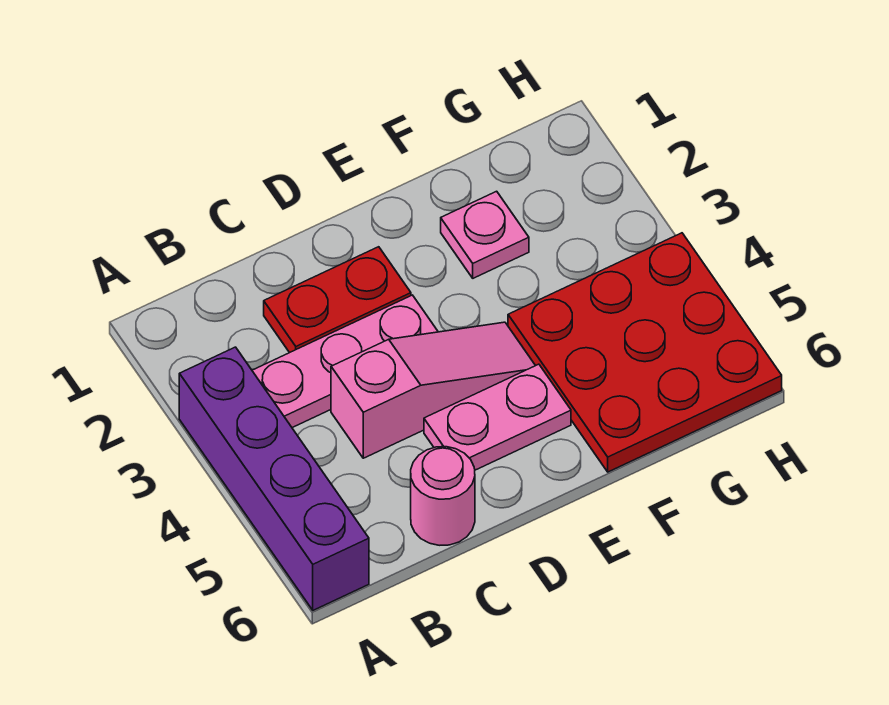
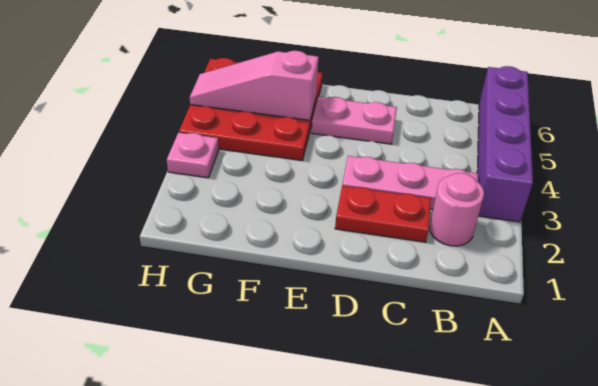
pink 1x3 slope [331,322,535,458] -> pink 1x3 slope moved to [190,51,318,120]
pink 1x1 round brick [411,447,475,545] -> pink 1x1 round brick moved to [430,173,484,246]
pink 1x1 plate [441,191,529,278] -> pink 1x1 plate moved to [167,133,219,178]

